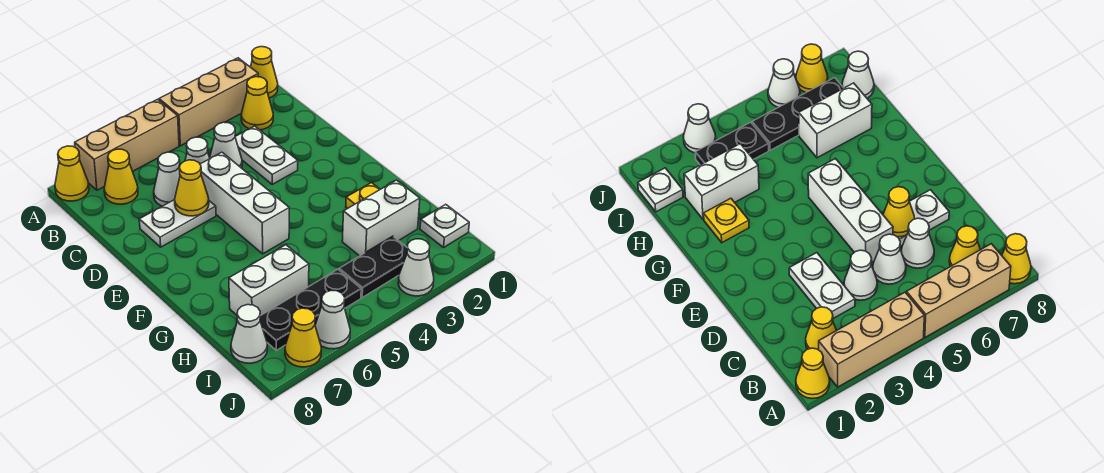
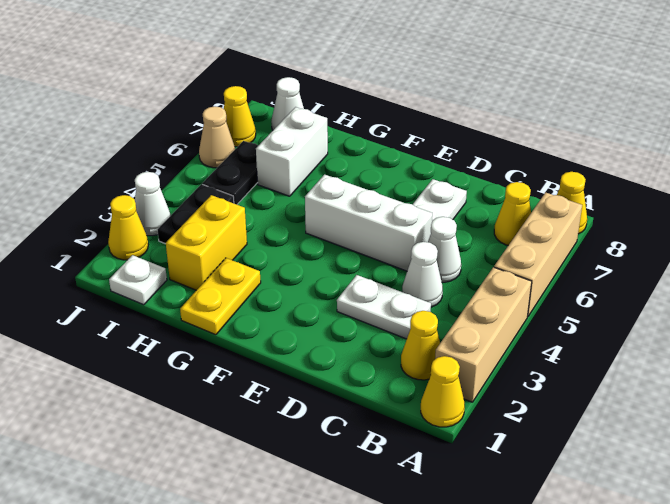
white 1x1 cone [154,152,180,206] -> none
yellow 1x1 cone [175,160,209,216] -> yellow 1x1 cone moved to [108,195,148,260]
yellow 1x1 plate [346,183,380,209] -> yellow 1x2 plate [180,258,261,335]
white 1x2 brick [342,180,420,256] -> yellow 1x2 brick [166,195,247,290]
black 1x3 plate [260,269,361,350] -> black 1x2 plate [203,141,258,205]
white 1x1 cone [315,290,350,349] -> tan 1x1 cone [199,106,235,168]

